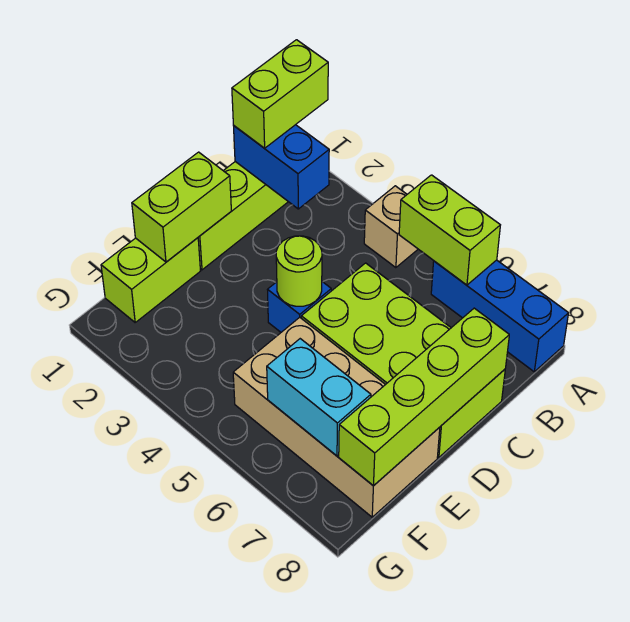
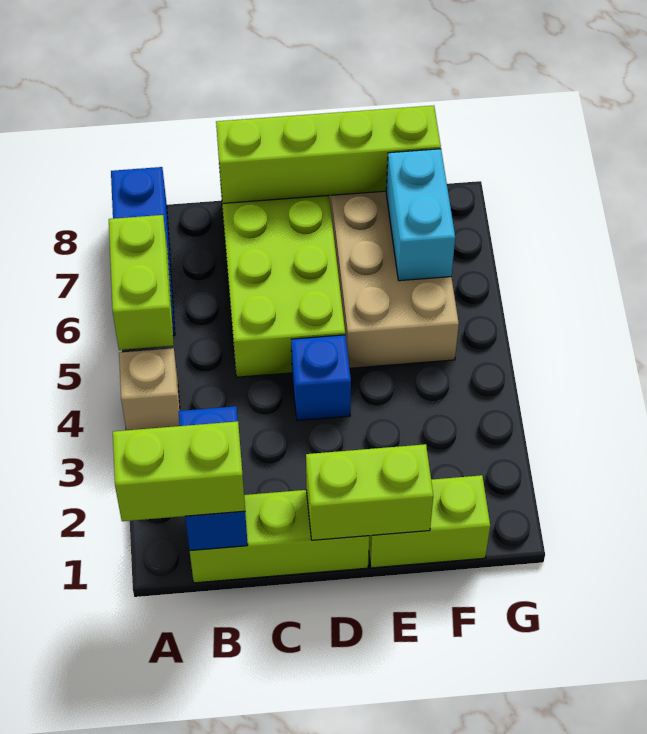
lime 1x1 round brick [276,236,322,306] -> none

